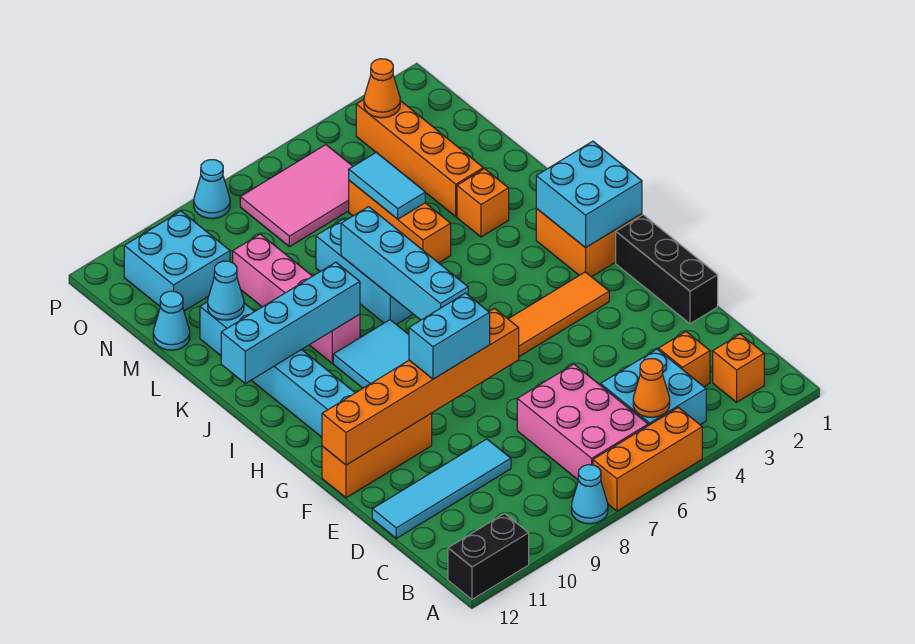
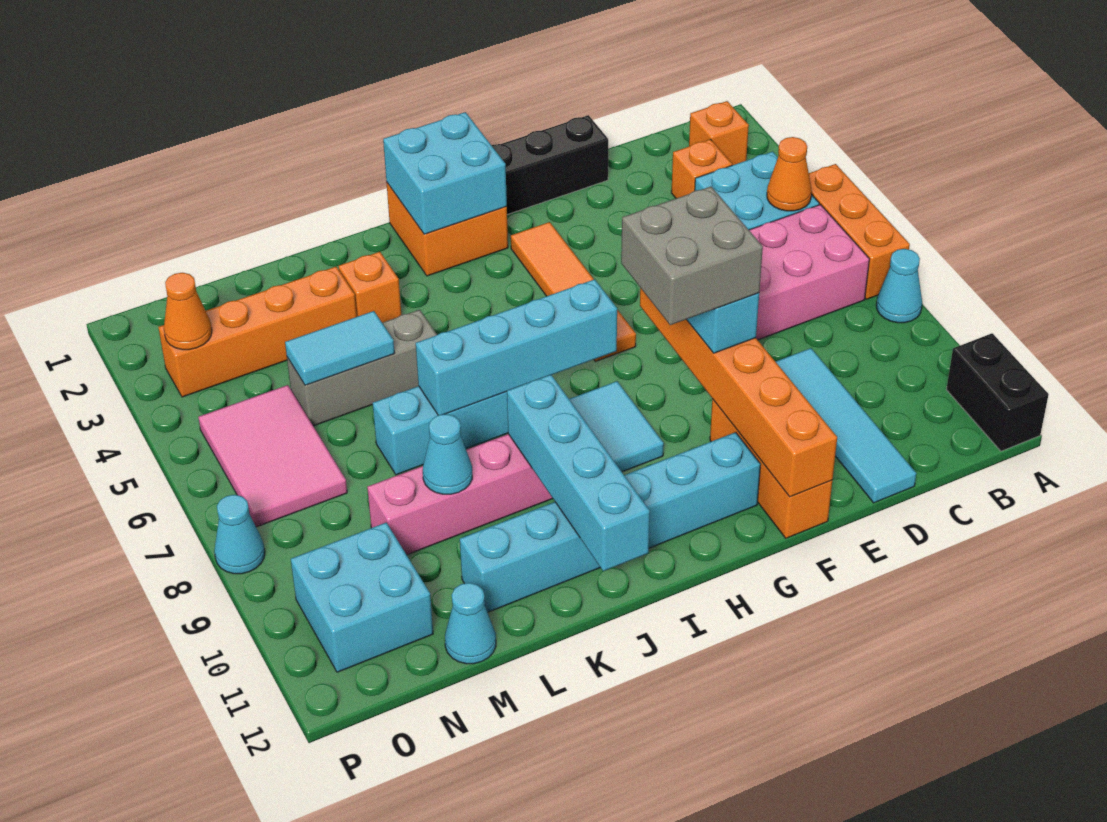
none -> grey 2x2 brick [621,187,763,325]
orange 1x3 brick [349,180,451,263] -> grey 1x3 brick [287,310,437,426]
cyan 1x1 cone [208,261,244,320] -> cyan 1x1 cone moved to [423,414,472,494]

